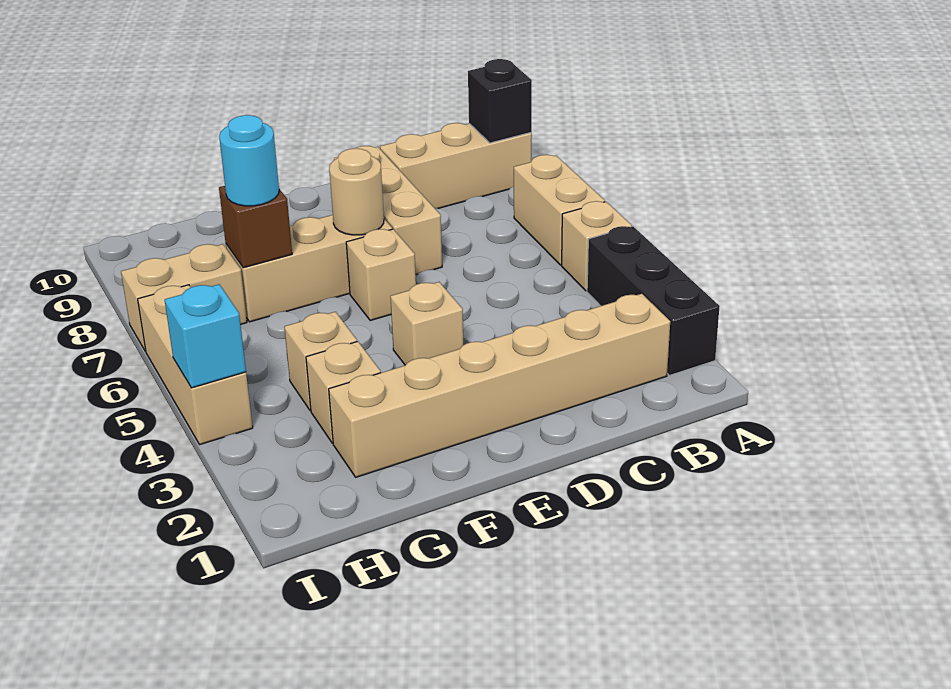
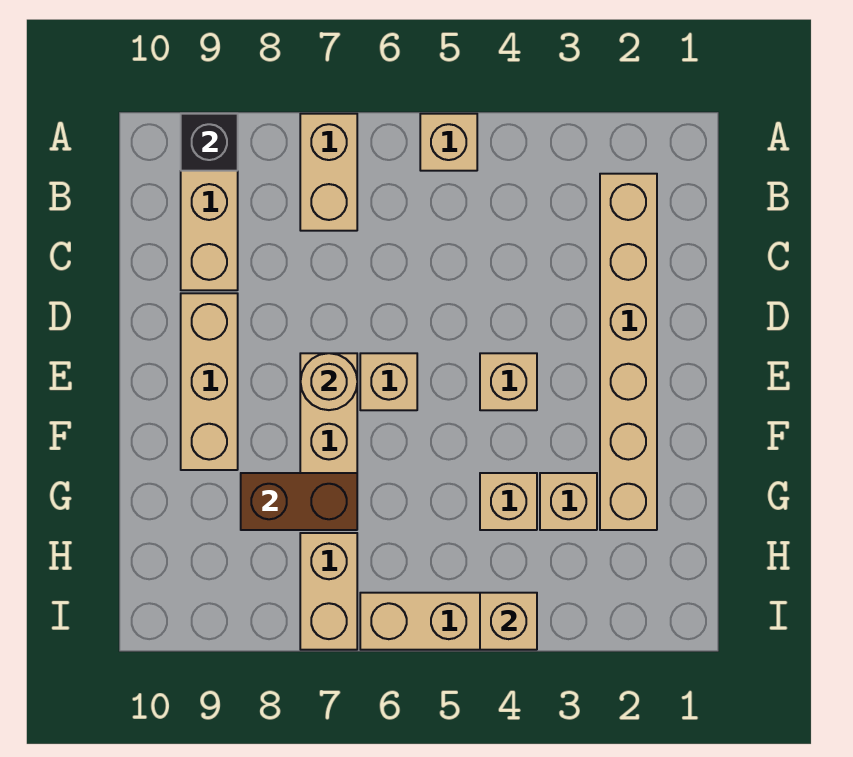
black 1x3 brick [587,226,720,375] -> none
tan 1x2 brick [514,155,605,265] -> tan 1x2 brick turned to [300,114,357,231]
tan 1x3 brick [334,146,442,275] -> tan 1x3 brick turned to [181,293,238,470]
brown 1x1 brick [219,186,292,268] -> brown 1x2 brick [241,473,357,530]
cyan 1x1 round brick [219,115,279,206] -> none
cyan 1x1 brick [165,284,246,388] -> tan 1x1 brick [480,593,537,650]

